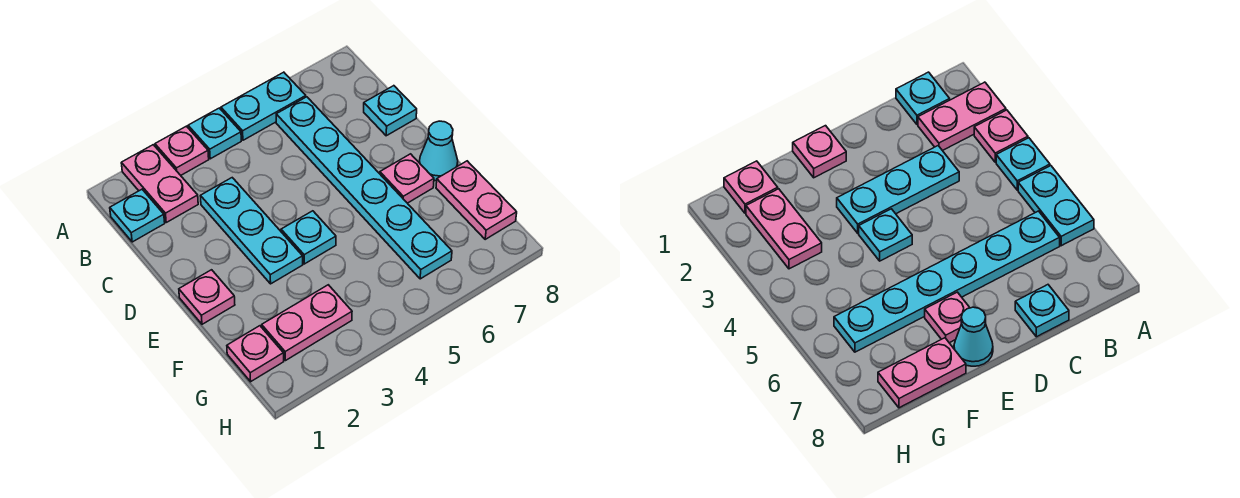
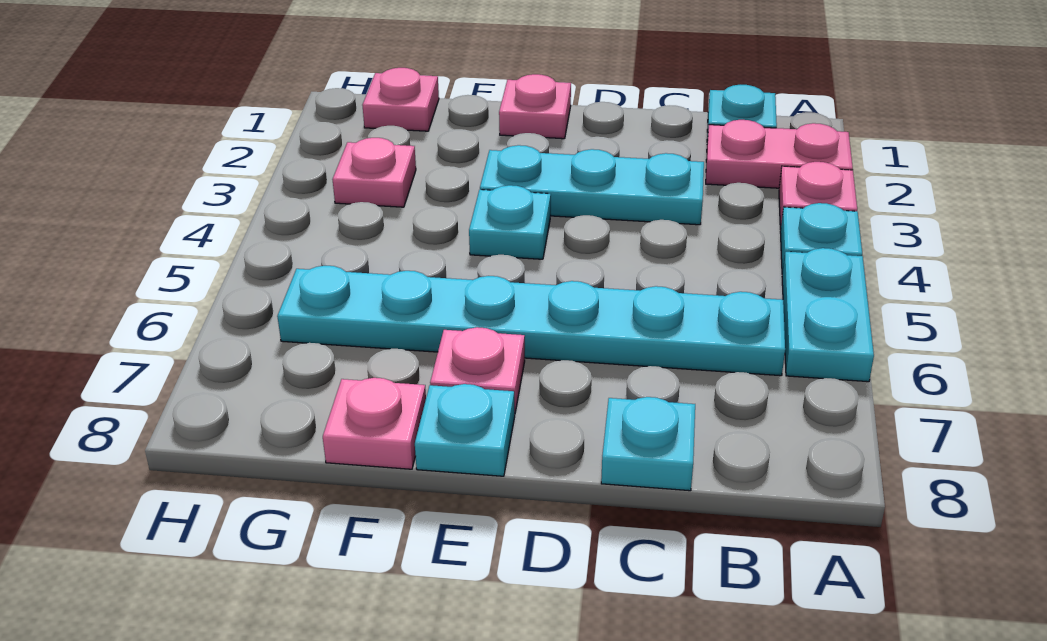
cyan 1x1 cone [419,121,458,181] -> cyan 1x1 plate [415,384,515,476]
pink 1x2 plate [436,161,517,239] -> pink 1x1 plate [323,378,426,469]
pink 1x2 plate [262,285,352,361] -> pink 1x1 plate [332,138,416,207]

